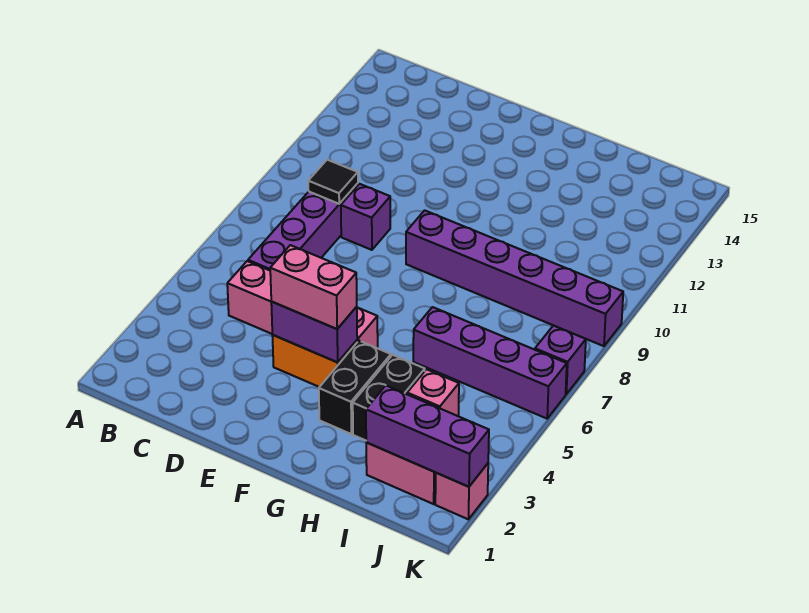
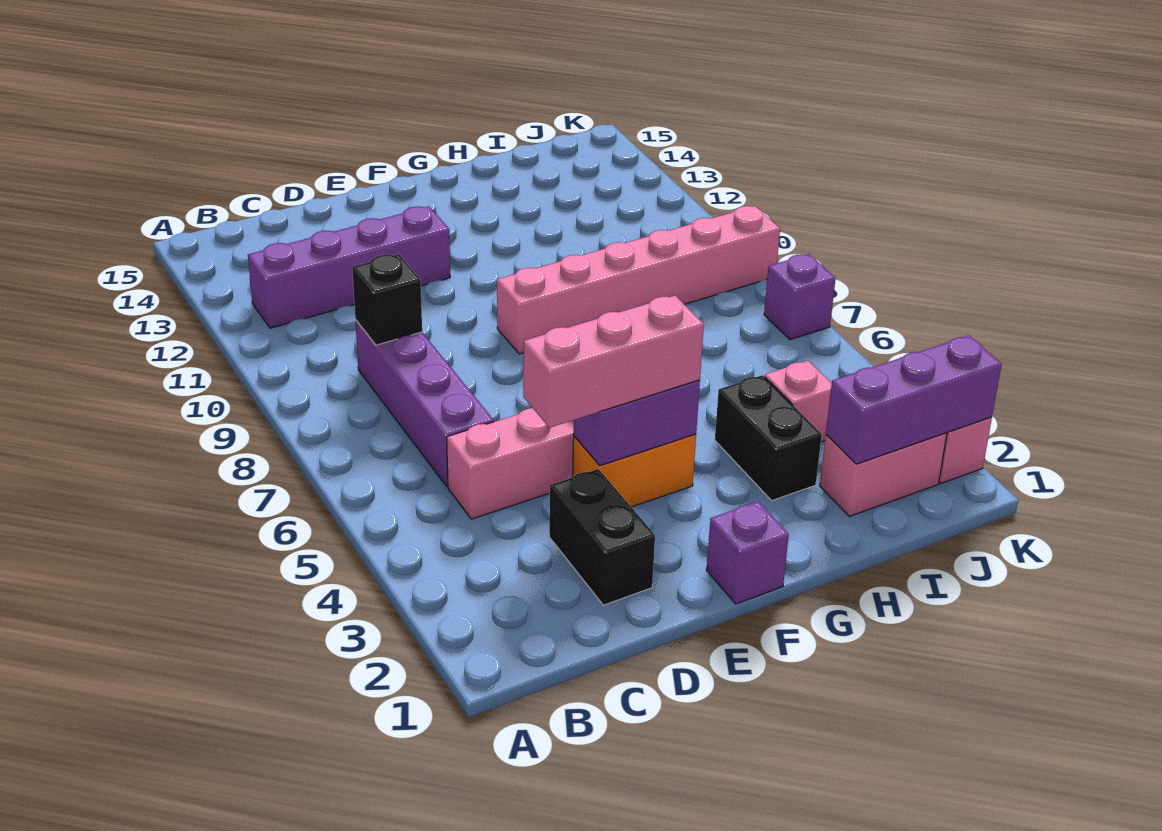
black 1x1 tile [308,160,358,204] -> black 1x1 brick [352,254,422,345]
purple 1x1 brick [341,184,390,250] -> purple 1x1 brick moved to [706,502,789,604]
pink 1x2 brick [270,245,357,329] -> pink 1x3 brick [523,296,704,428]
purple 1x6 brick [406,210,623,346] -> pink 1x6 brick [497,206,780,354]
black 1x2 brick [319,341,391,434] -> black 1x2 brick moved to [549,469,655,605]
purple 1x4 brick [413,307,567,419] -> purple 1x4 brick moved to [248,206,450,328]

